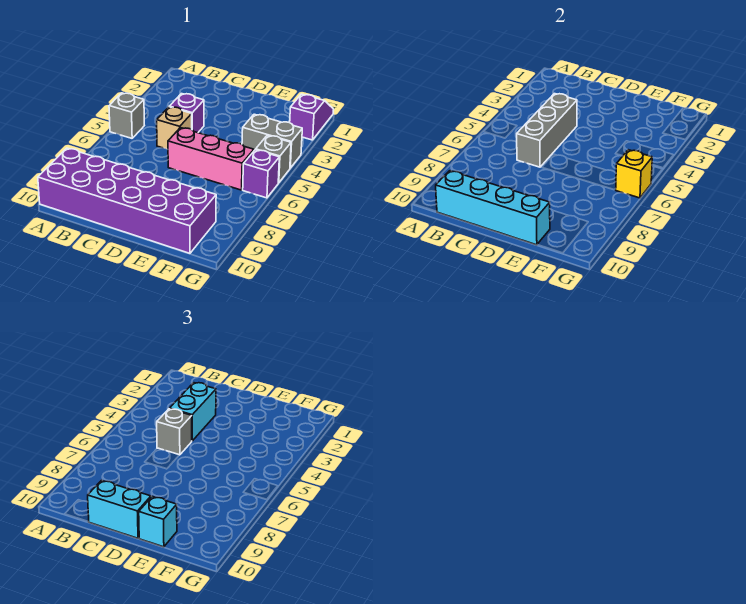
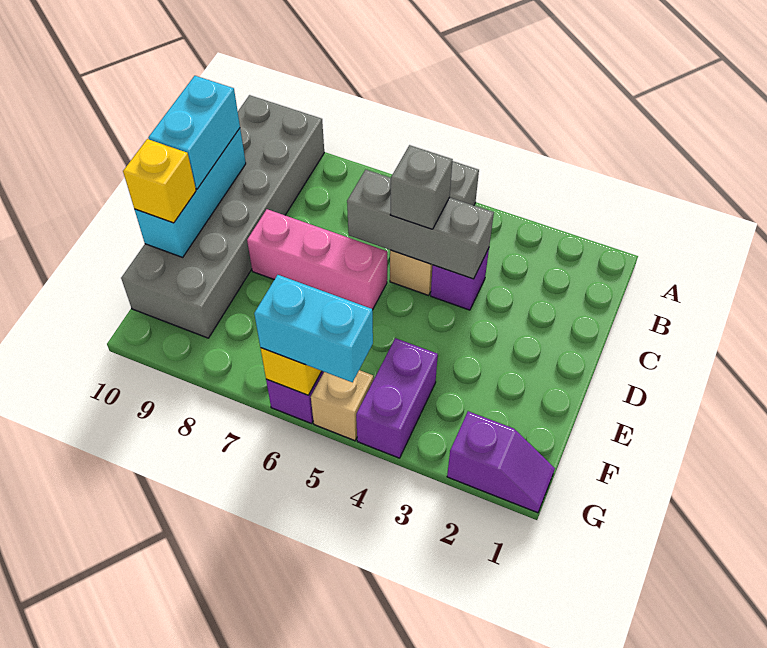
purple 2x6 brick [38,148,216,253] -> grey 2x6 brick [121,95,324,338]
cyan 1x4 brick [436,171,550,245] -> cyan 1x3 brick [135,128,246,257]
cyan 1x2 brick [169,383,216,441] -> cyan 1x2 brick moved to [254,275,373,382]
pink 1x3 brick [168,128,254,190] -> pink 1x3 brick turned to [247,209,387,310]
cyan 1x1 brick [139,496,177,547] -> yellow 1x1 brick [123,139,196,223]
grey 1x2 brick [242,114,302,168] -> purple 1x2 brick [356,338,438,458]
grey 1x1 brick [256,135,291,183] -> tan 1x1 brick [311,370,374,441]

